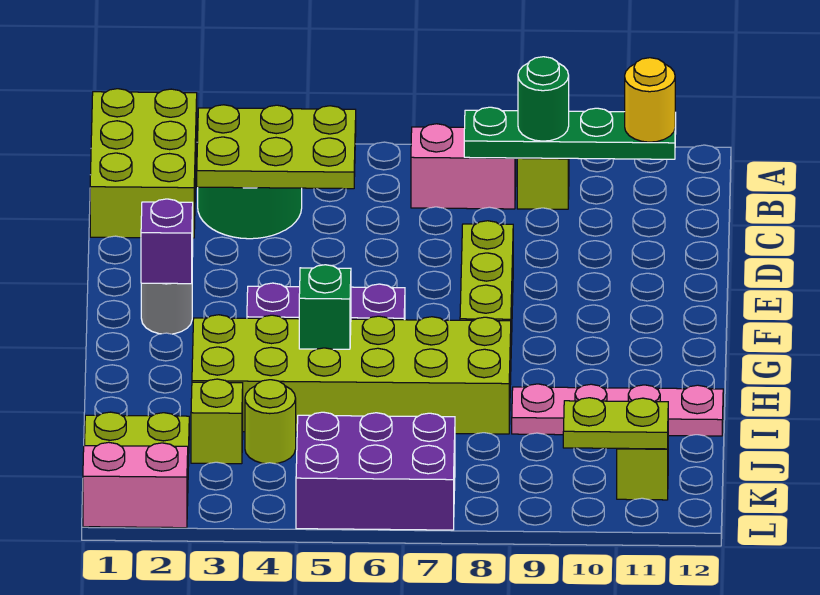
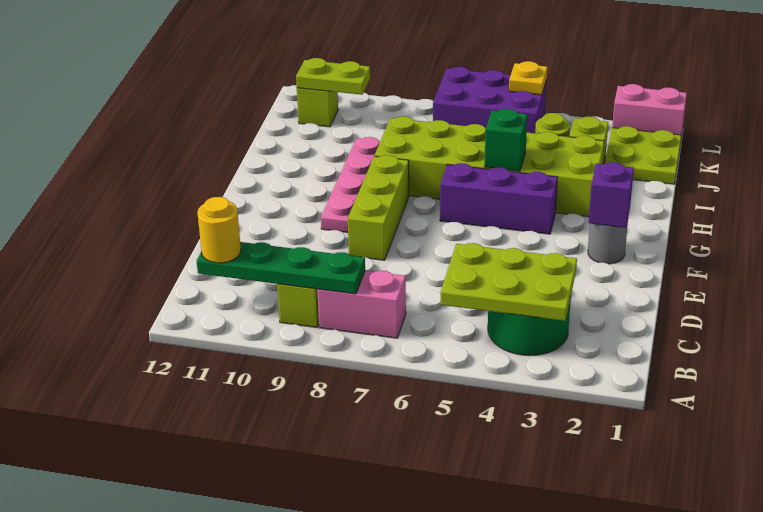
lime 2x3 brick [90,89,197,238] -> none
green 1x1 round brick [518,57,569,141] -> none
pink 1x4 plate [512,384,723,436] -> pink 1x4 plate turned to [321,137,380,232]
none -> yellow 1x1 plate [509,61,547,95]

